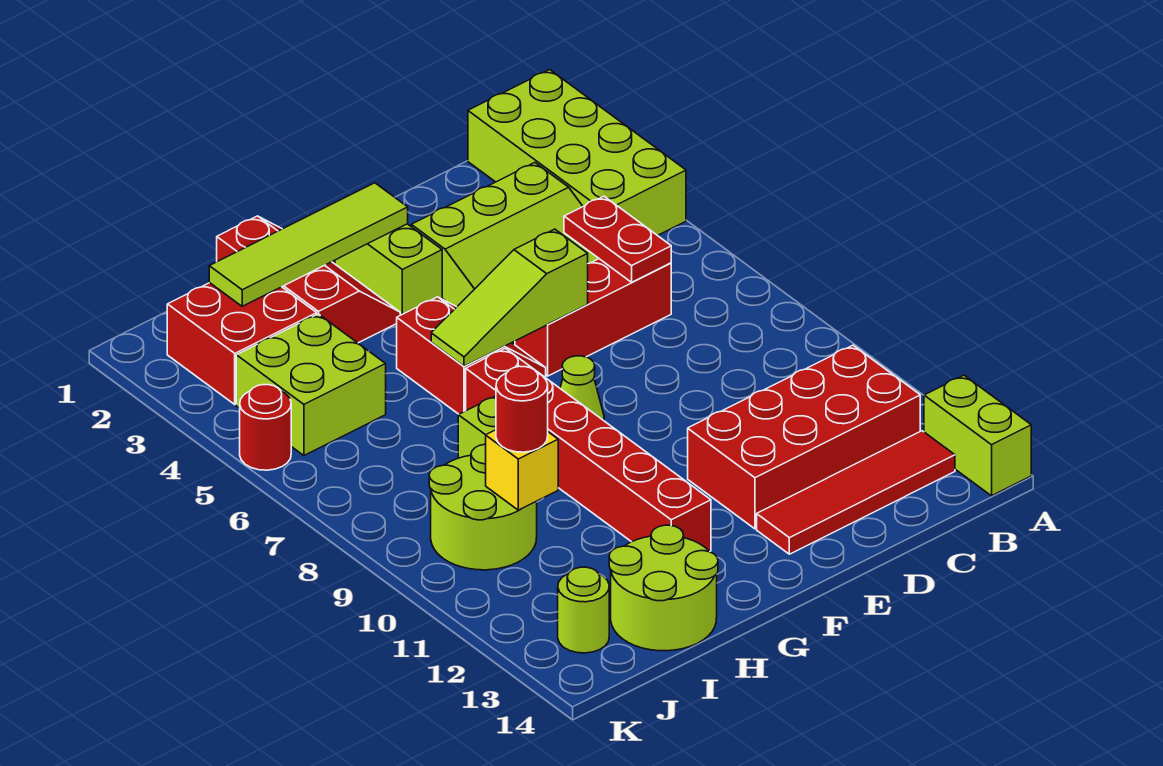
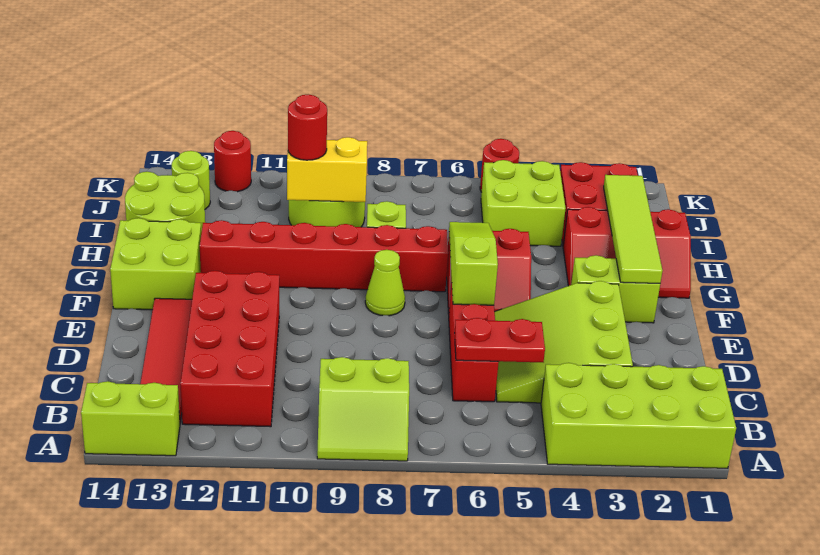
none -> lime 2x2 slope [317,357,409,461]
none -> lime 2x2 brick [110,218,201,310]
yellow 1x1 brick [486,430,558,510] -> yellow 1x2 brick [287,137,367,202]
none -> red 1x1 round brick [214,131,251,192]

